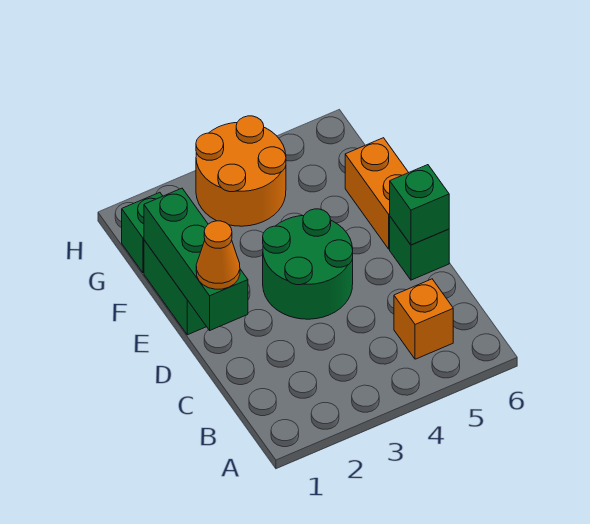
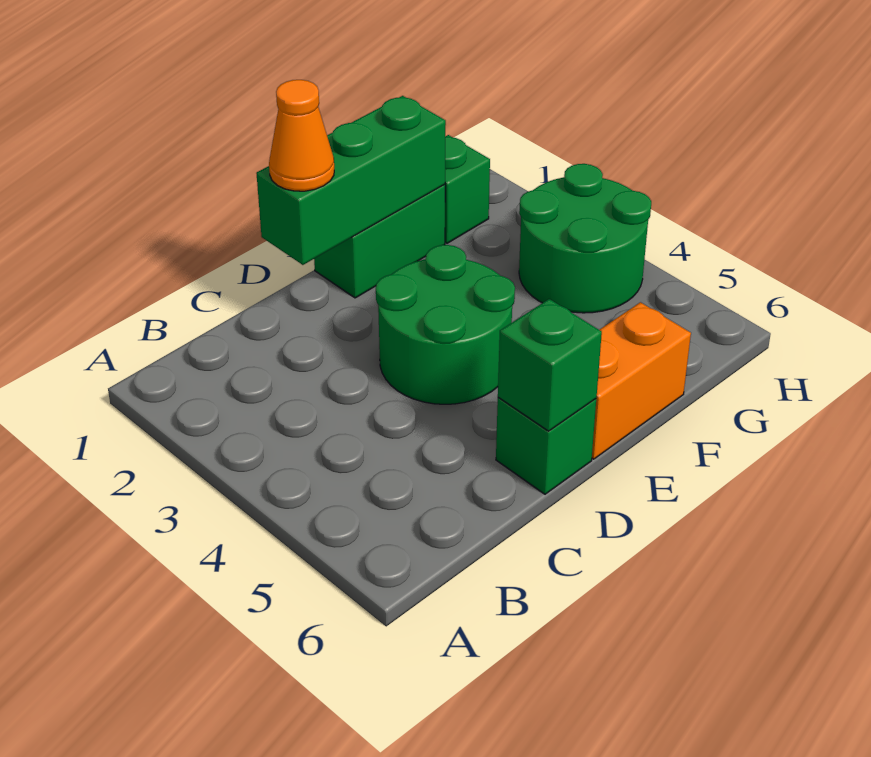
orange 1x1 brick [394,279,453,359] -> none
orange 2x2 round brick [196,116,286,226] -> green 2x2 round brick [519,164,651,313]

